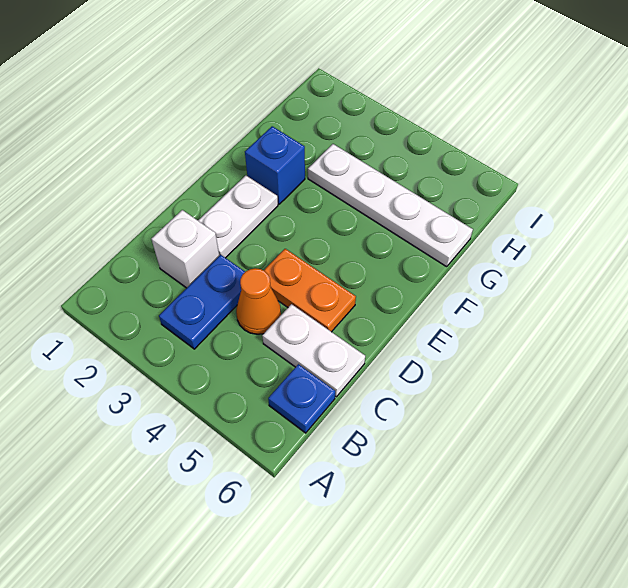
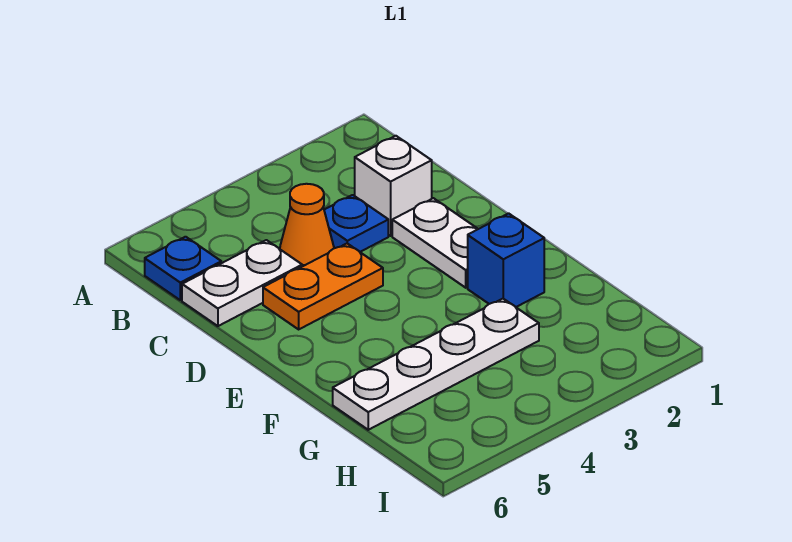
blue 1x2 plate [159,255,245,349] -> blue 1x1 plate [324,195,388,252]

